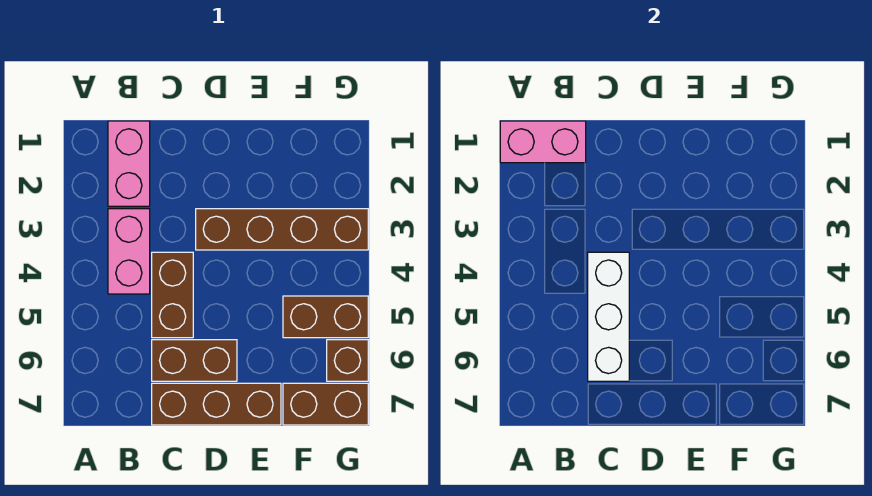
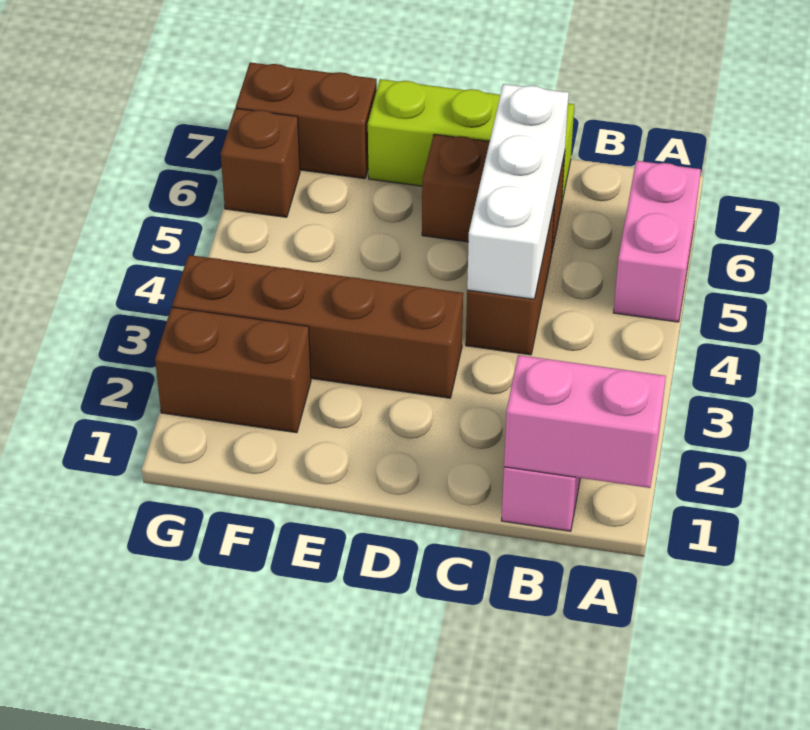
pink 1x2 brick [108,209,150,294] -> pink 1x2 brick moved to [613,161,701,322]
brown 1x3 brick [152,383,281,425] -> lime 1x3 brick [368,79,574,201]
brown 1x2 brick [283,296,368,338] -> brown 1x2 brick moved to [155,307,311,433]

